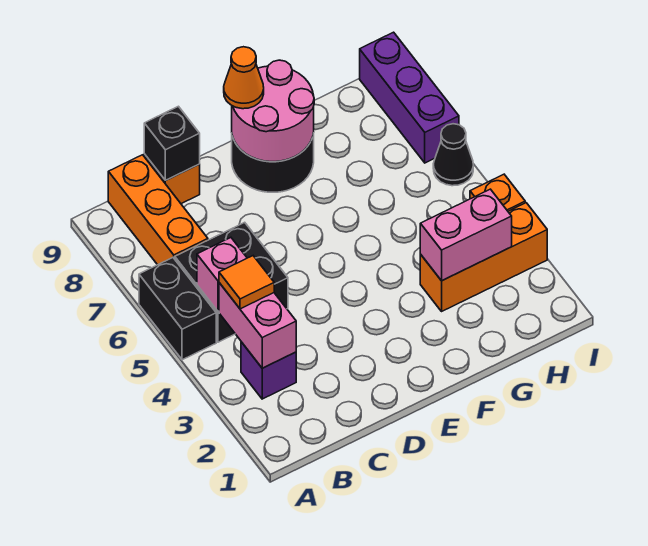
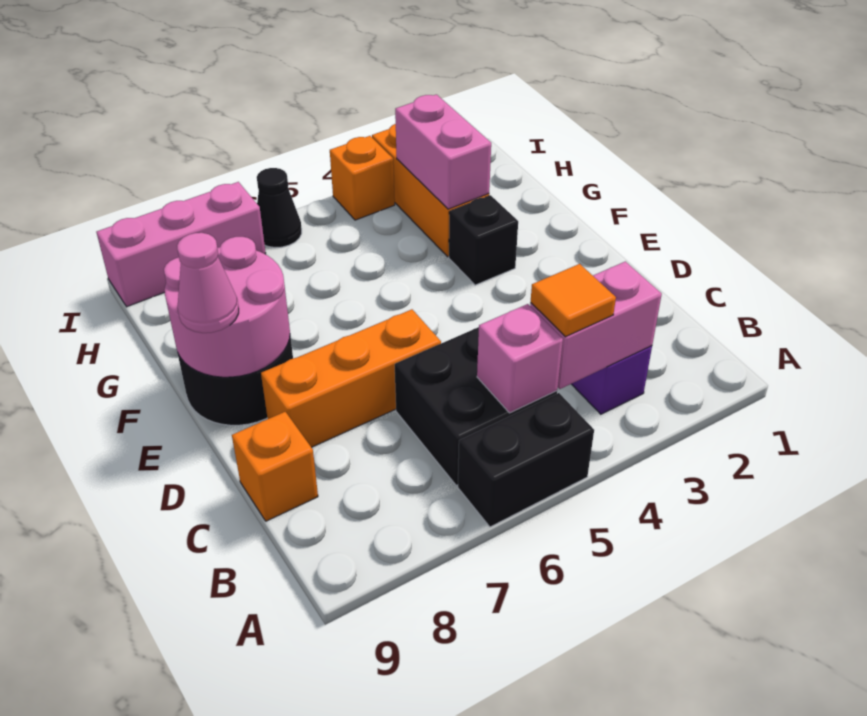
orange 1x3 brick [108,155,208,265] -> orange 1x3 brick moved to [261,309,441,447]
black 1x1 brick [144,106,200,180] -> black 1x1 brick moved to [449,195,518,285]
orange 1x1 cone [224,47,264,109] -> pink 1x1 cone [177,233,239,333]
purple 1x3 brick [360,32,459,163] -> pink 1x3 brick [97,182,266,307]

